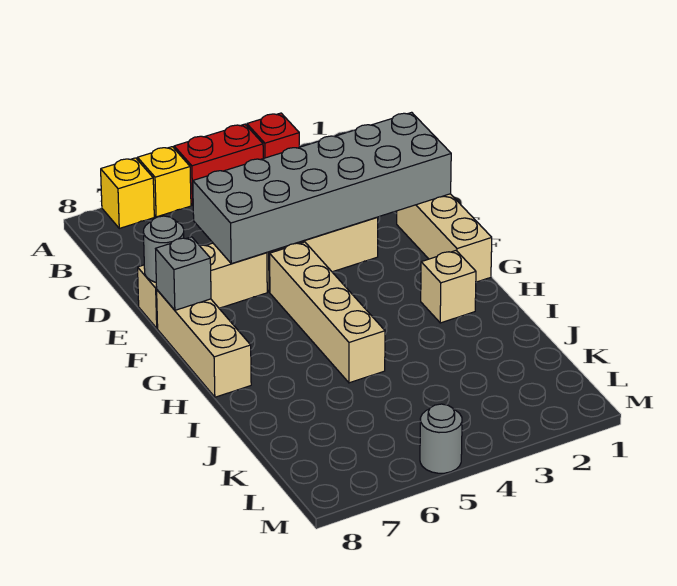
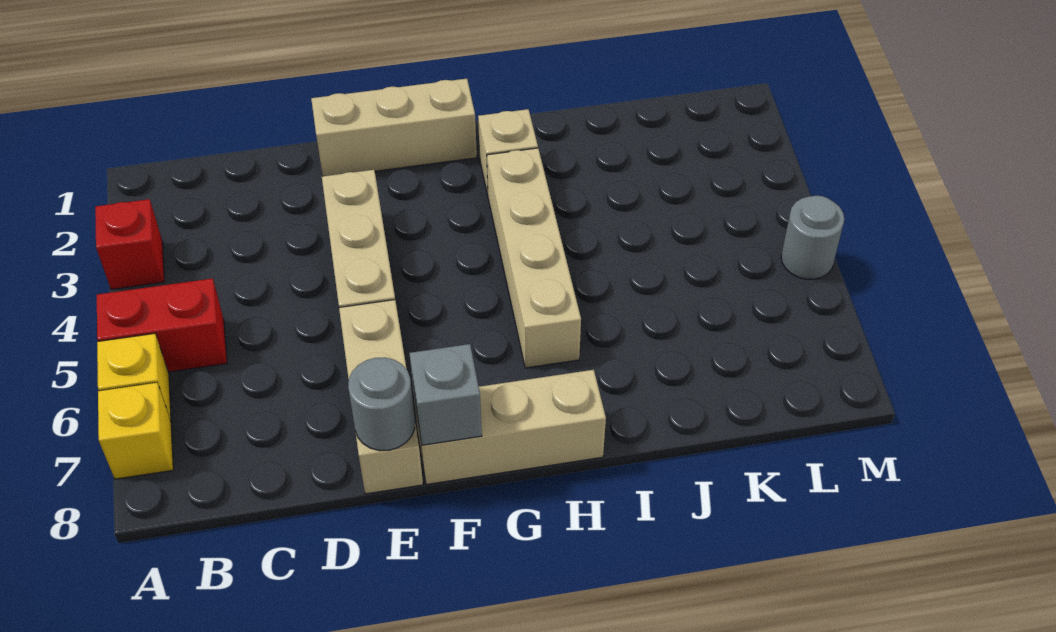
red 1x2 brick [174,124,263,205] -> red 1x2 brick turned to [97,278,227,372]
grey 2x6 brick [193,112,451,264] -> none
tan 1x4 brick [270,242,385,383] -> tan 1x4 brick turned to [487,148,581,368]

